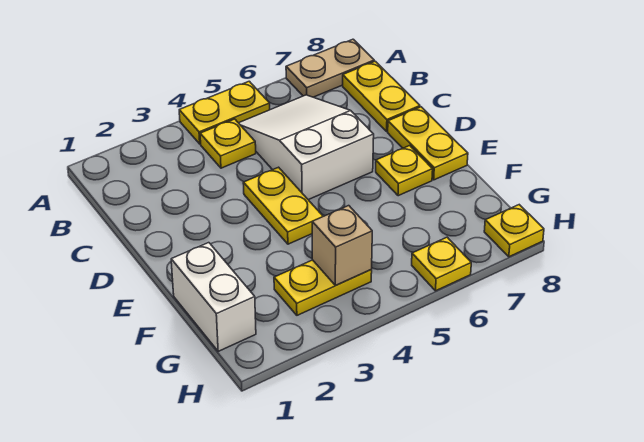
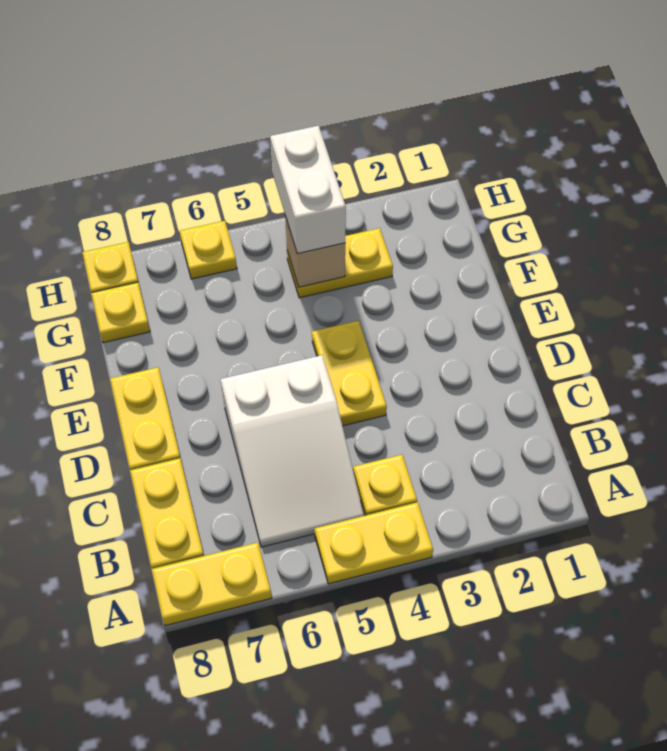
tan 1x2 plate [286,39,374,97] -> yellow 1x2 plate [152,542,272,626]
yellow 1x1 plate [376,146,433,196] -> yellow 1x1 plate moved to [91,282,150,343]
white 1x2 brick [171,243,256,351] -> white 1x2 brick moved to [270,126,346,253]

